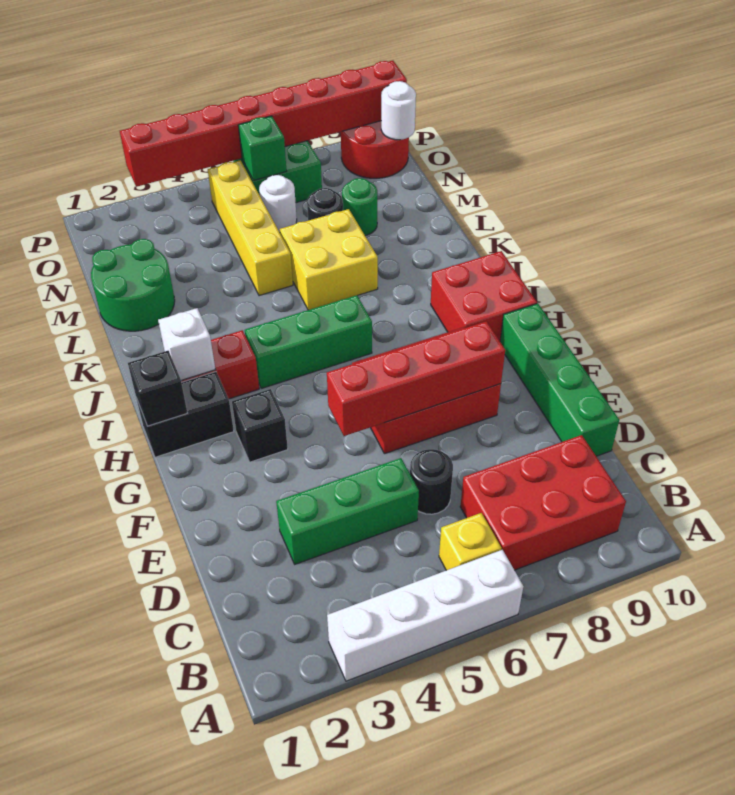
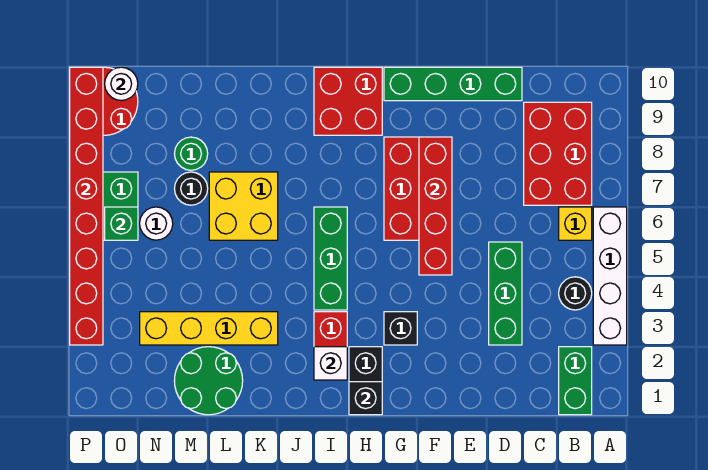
none -> green 1x2 brick [559,347,592,415]
black 1x1 round brick [410,449,453,514] -> black 1x1 round brick moved to [559,277,592,310]
yellow 1x4 brick [208,160,293,296] -> yellow 1x4 brick moved to [140,312,278,345]

